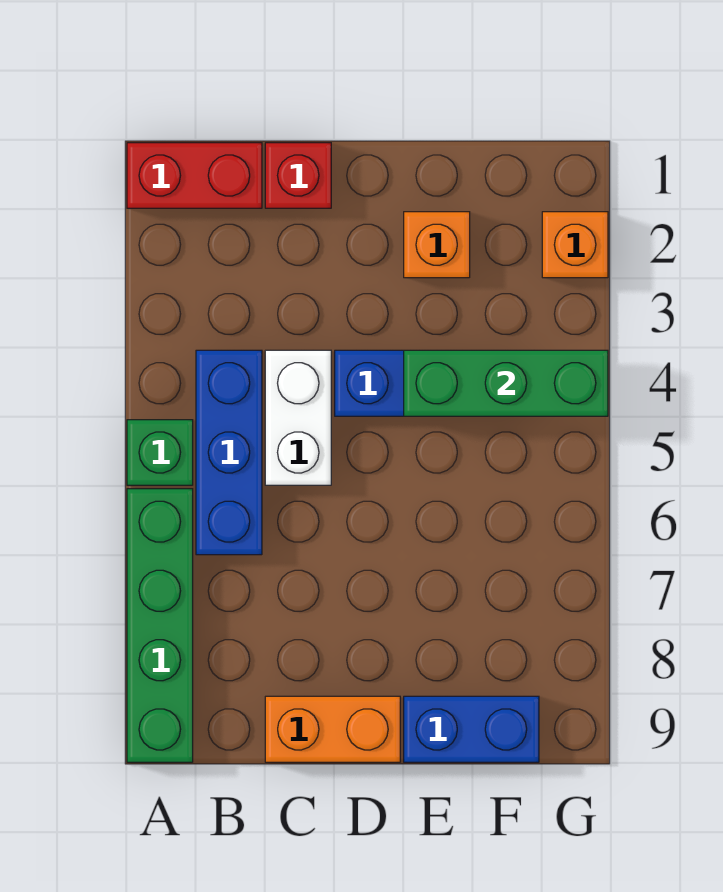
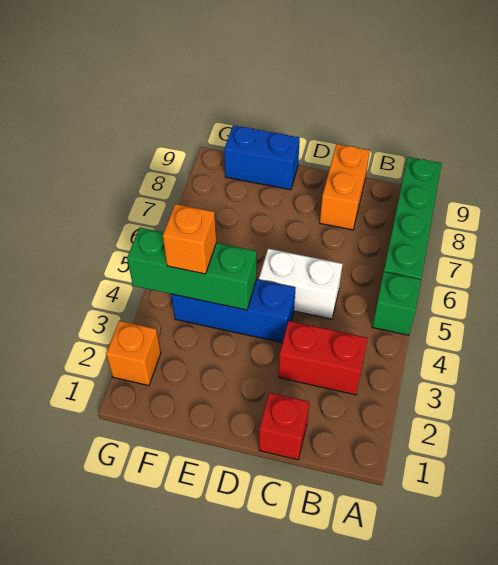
red 1x2 brick [127,143,262,208] -> red 1x2 brick moved to [279,321,368,395]
blue 1x3 brick [196,350,262,555] -> none
white 1x2 brick [265,350,331,485] -> white 1x2 brick turned to [259,249,343,319]
orange 1x2 brick [265,696,400,762] -> orange 1x2 brick turned to [320,144,370,230]
orange 1x1 brick [404,212,470,278] -> orange 1x1 brick moved to [163,204,216,274]

